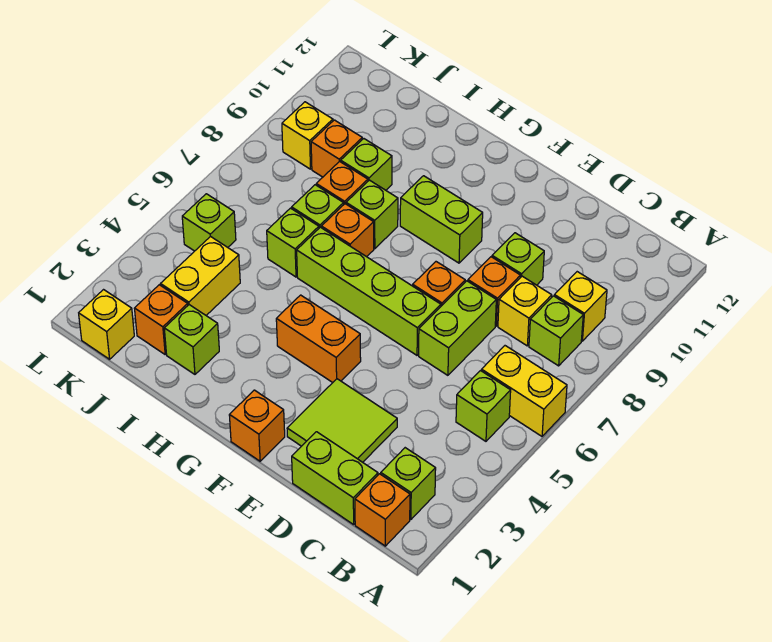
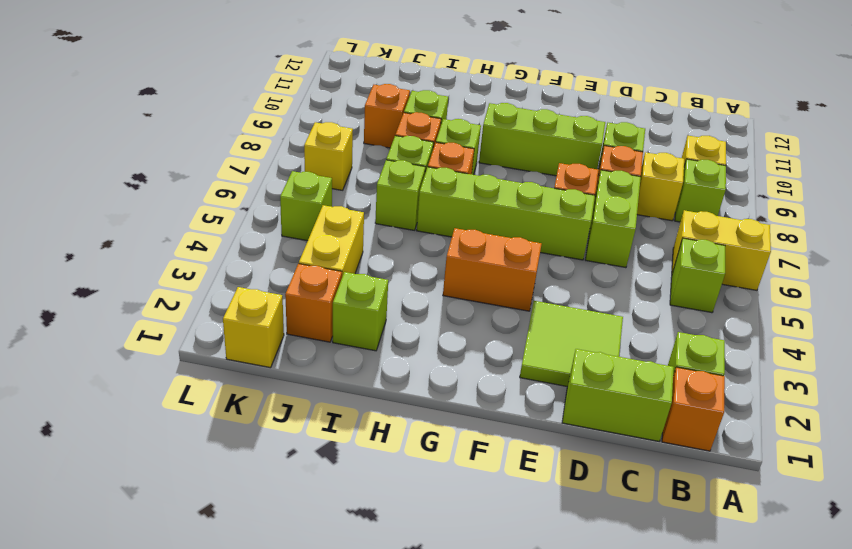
orange 1x1 brick [229,390,285,461] -> none
lime 1x2 brick [400,176,483,263] -> lime 1x3 brick [479,103,605,176]
yellow 1x1 brick [282,102,333,169] -> yellow 1x1 brick moved to [304,122,353,190]

